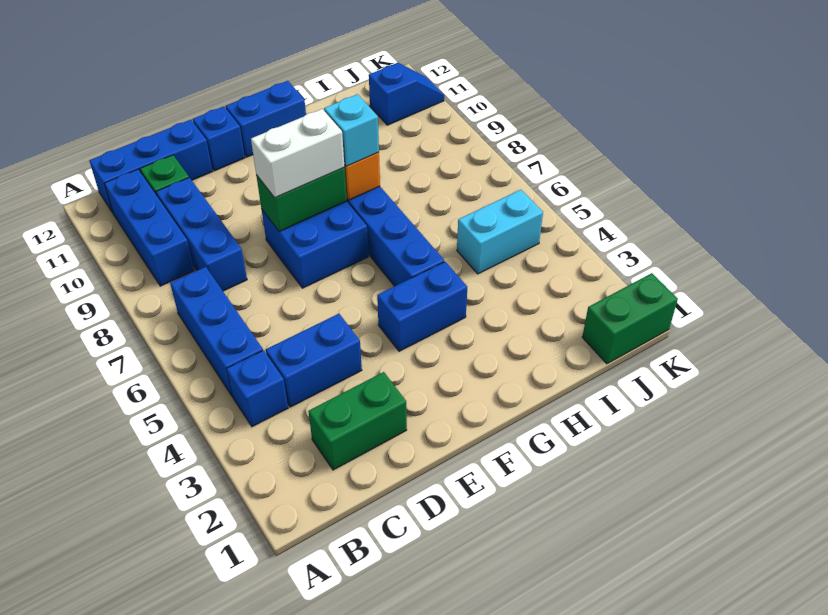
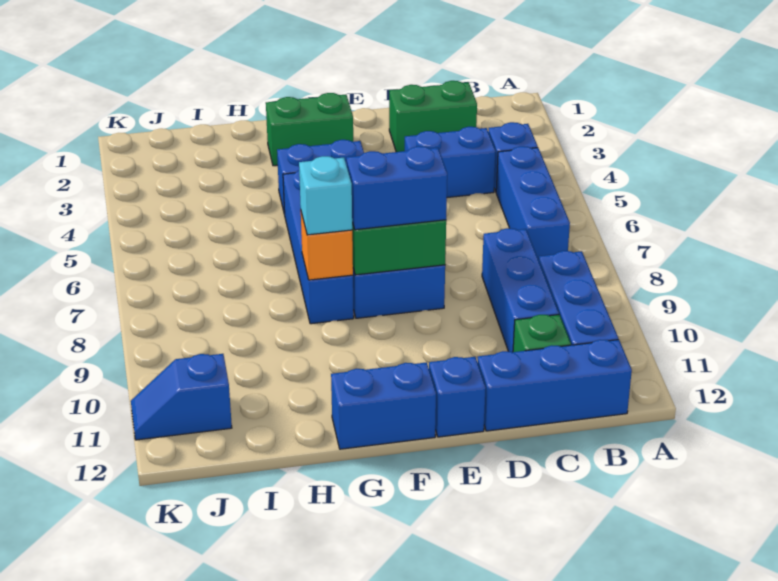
white 1x2 brick [251,109,344,198] -> blue 1x2 brick [346,146,447,230]
cyan 1x2 brick [457,190,543,274] -> none
green 1x2 brick [582,273,678,364] -> green 1x2 brick moved to [266,93,353,166]

